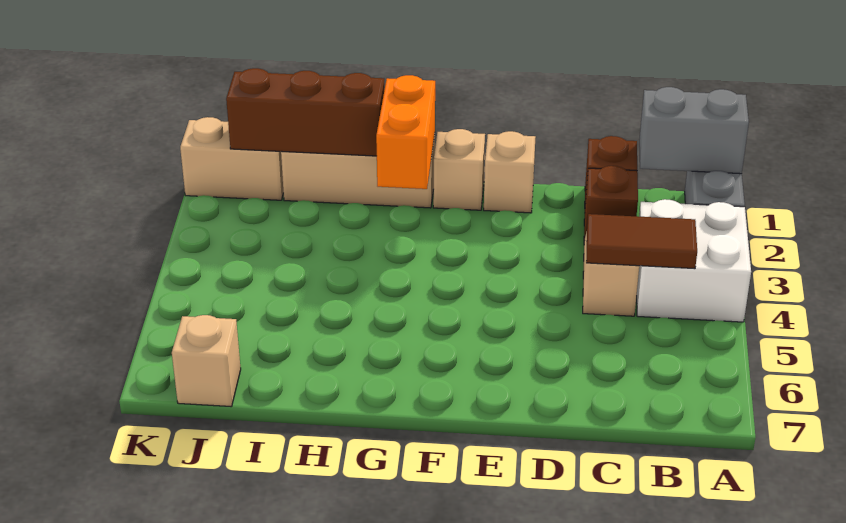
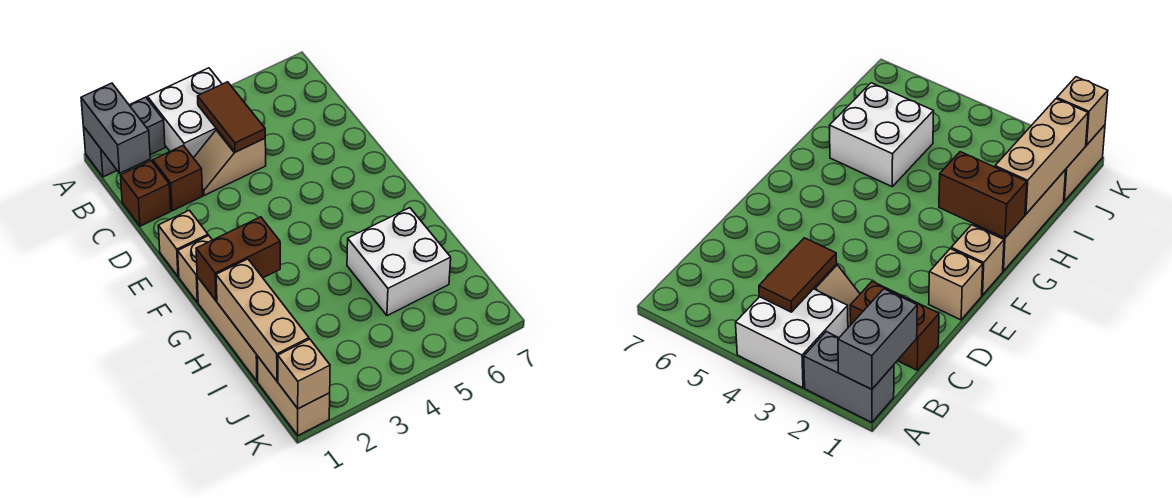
orange 1x2 brick [376,75,435,189] -> brown 1x2 brick [196,217,280,301]
brown 1x3 brick [226,68,384,156] -> tan 1x3 brick [216,259,309,381]
none -> white 2x2 brick [347,208,451,316]
tan 1x1 brick [172,315,241,407] -> tan 1x1 brick moved to [278,339,330,409]

